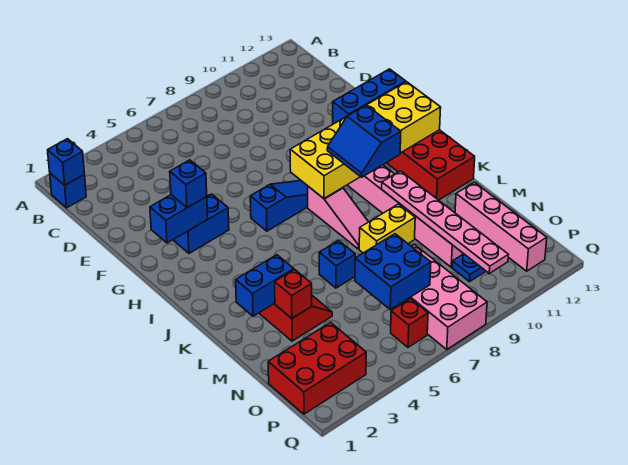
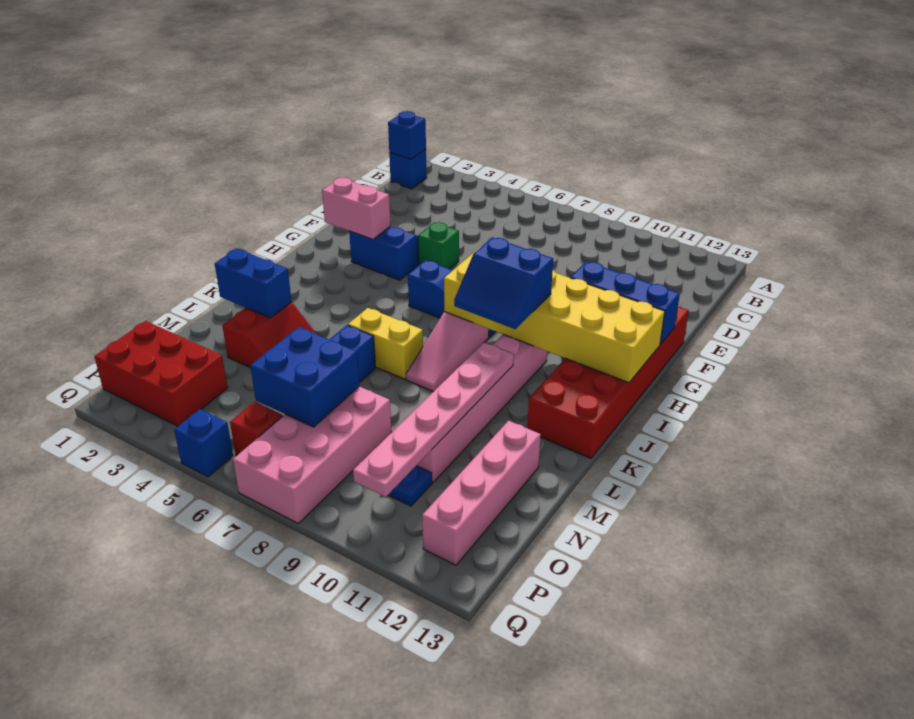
none -> green 1x1 brick [418,222,459,269]
blue 1x2 brick [150,195,208,243] -> pink 1x2 brick [322,177,390,240]
blue 1x1 brick [170,160,207,208] -> blue 1x1 brick moved to [174,409,233,477]
blue 2x2 slope [327,105,401,177] -> blue 2x2 slope turned to [454,237,553,329]
yellow 1x2 brick [359,204,415,253] -> yellow 1x2 brick moved to [348,308,423,379]
red 1x1 brick [275,269,312,318] -> none

